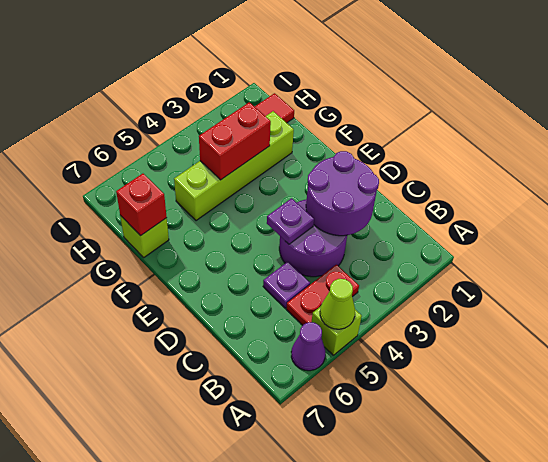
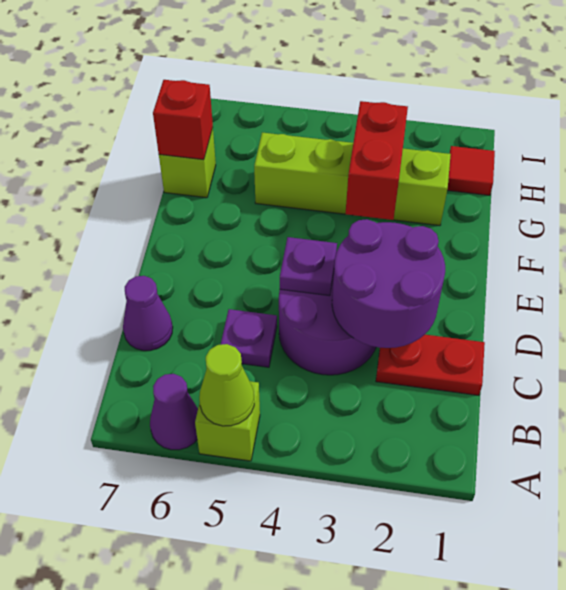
red 1x2 plate [286,265,359,325] -> red 1x2 plate moved to [376,335,485,395]
none -> purple 1x1 cone [123,276,173,351]
red 1x2 brick [199,102,271,180] -> red 1x2 brick turned to [345,101,408,220]

